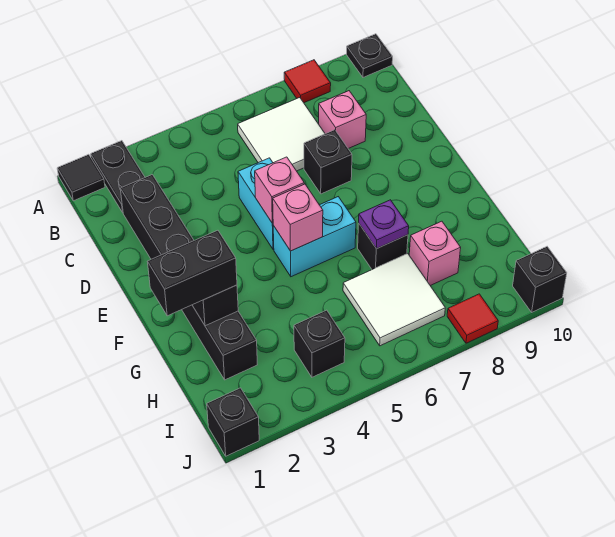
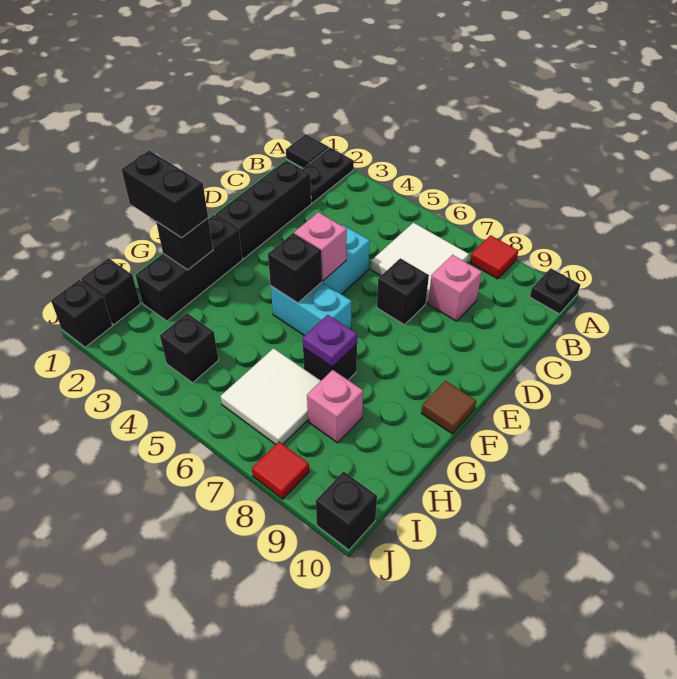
pink 1x1 brick [273,184,323,251] -> black 1x1 brick [268,233,322,303]
none -> brown 1x1 tile [421,381,476,434]
none -> black 1x1 brick [81,258,140,325]

